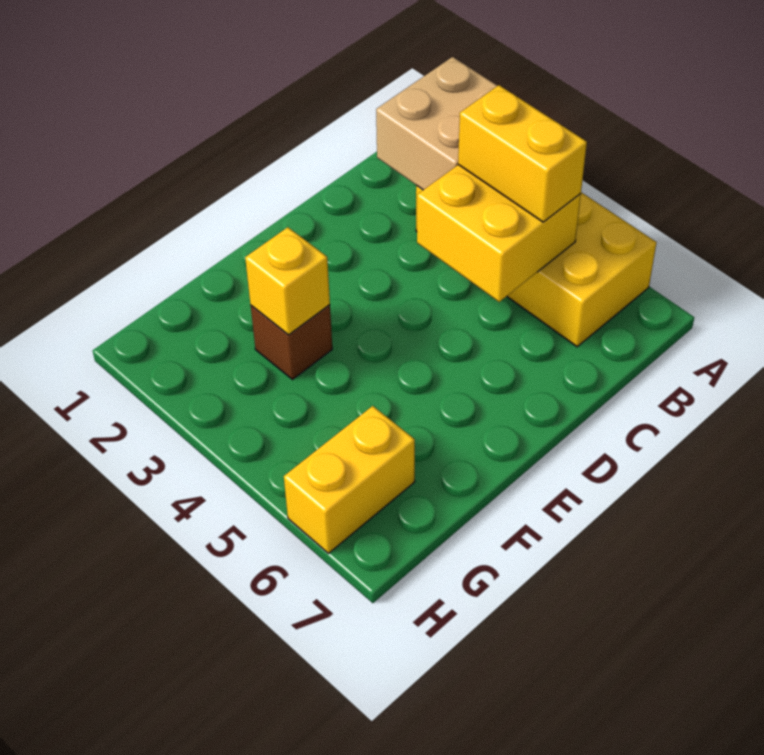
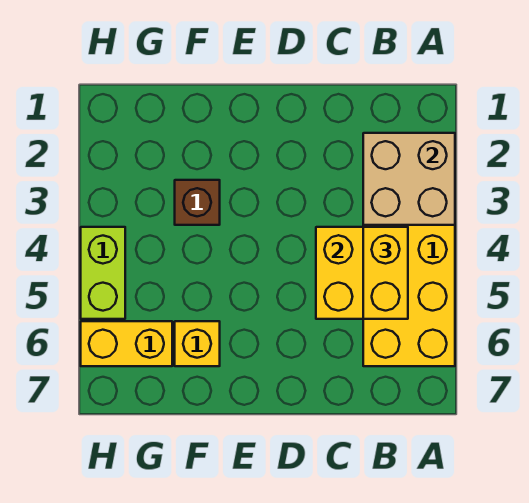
yellow 1x1 brick [245,227,330,335] -> yellow 1x1 brick moved to [175,321,220,366]
none -> lime 1x2 brick [81,227,125,319]

